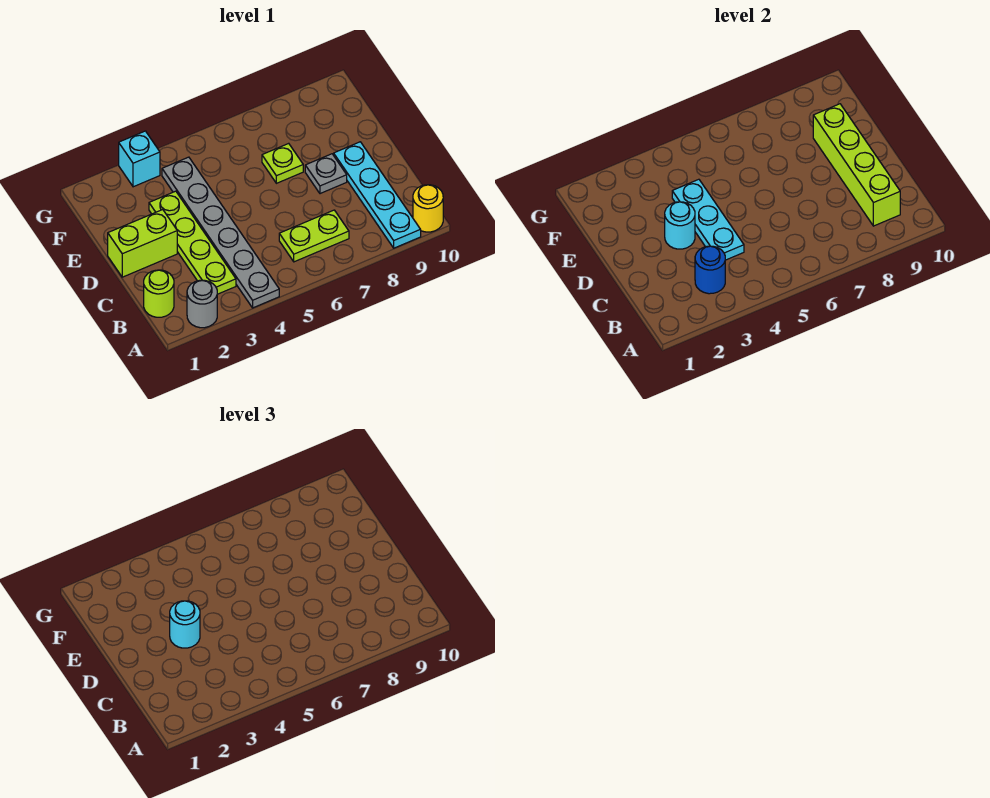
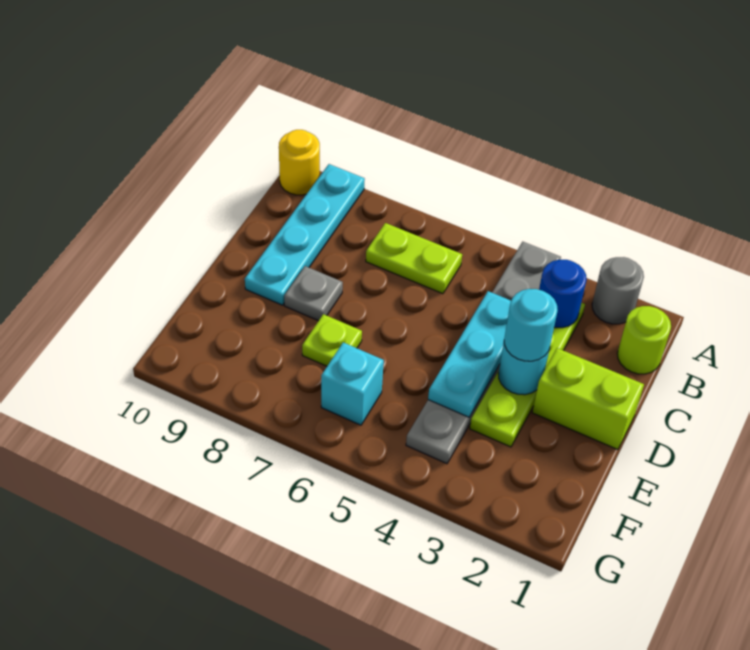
lime 1x4 brick [813,104,900,226] -> none
cyan 1x1 brick [119,131,160,187] -> cyan 1x1 brick moved to [321,342,384,425]

